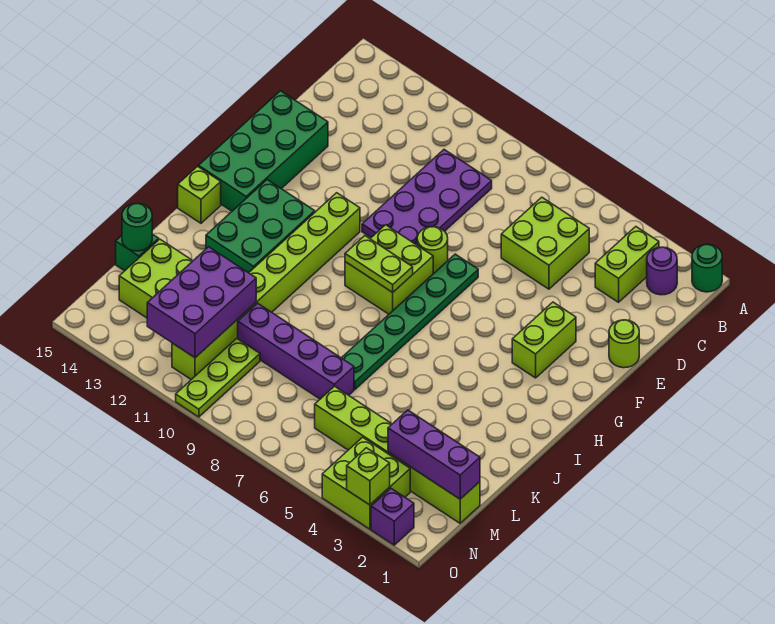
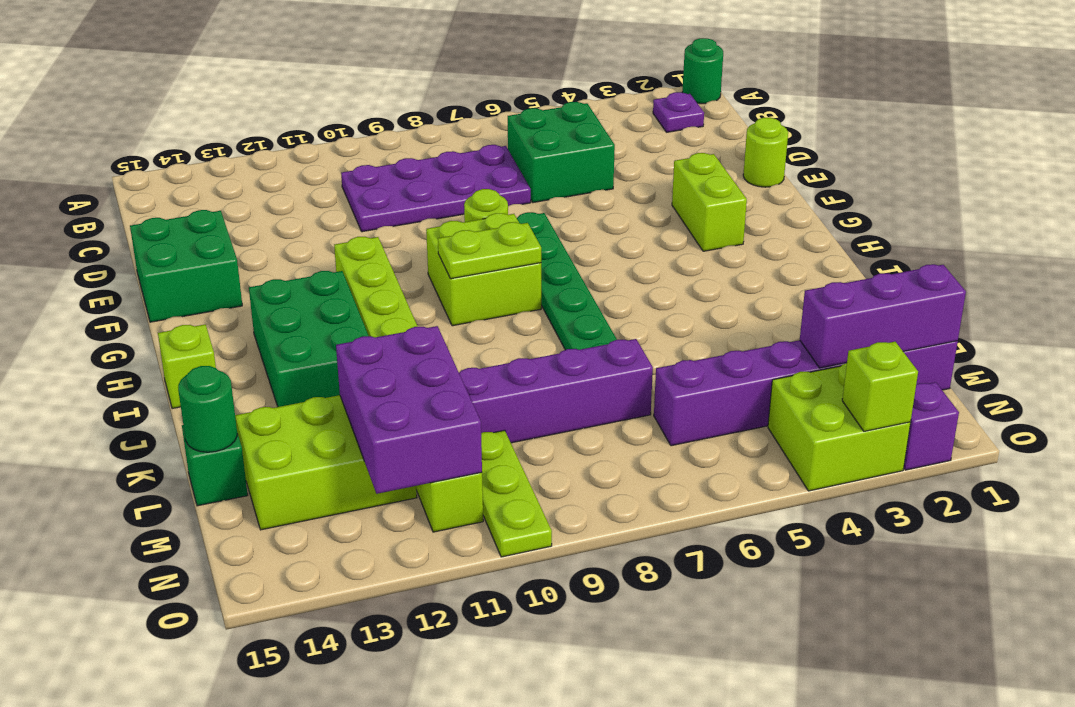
purple 1x1 round brick [647,247,677,295] -> purple 1x1 plate [653,92,704,132]
lime 1x2 brick [595,227,659,302] -> none
lime 2x2 brick [501,197,589,289] -> green 2x2 brick [508,102,615,203]
purple 2x4 plate [362,150,492,245] -> purple 2x4 plate turned to [341,145,531,232]
green 2x4 brick [199,91,328,211] -> green 2x2 brick [130,210,242,322]
lime 1x6 brick [315,386,480,523] -> purple 1x6 brick [654,340,958,446]

